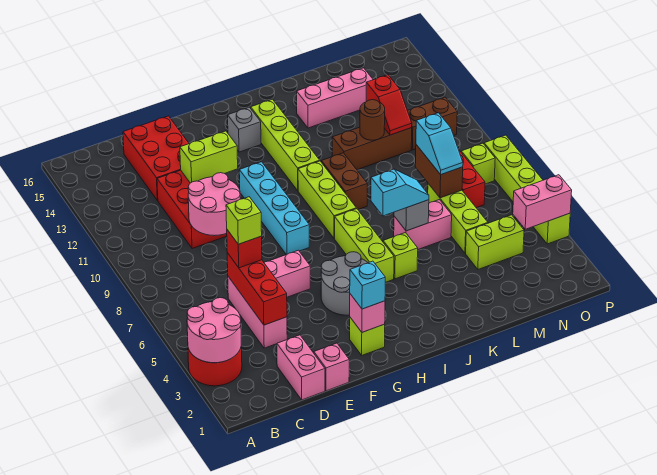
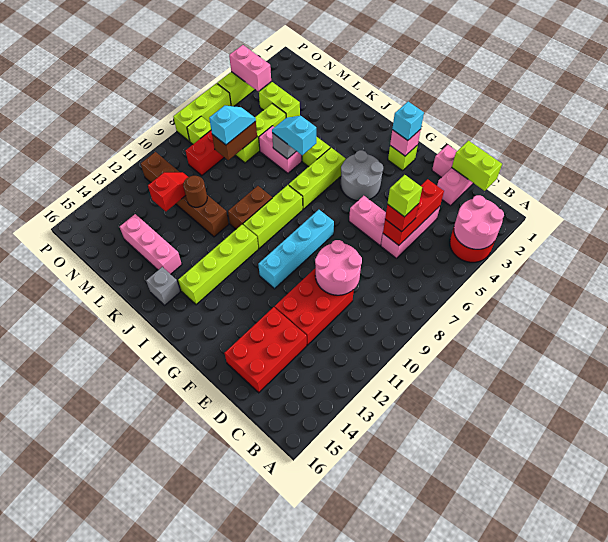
lime 1x2 brick [180,131,238,183] -> lime 1x2 brick moved to [452,141,502,191]
grey 1x1 brick [228,107,261,152] -> grey 1x1 brick moved to [146,267,180,305]

